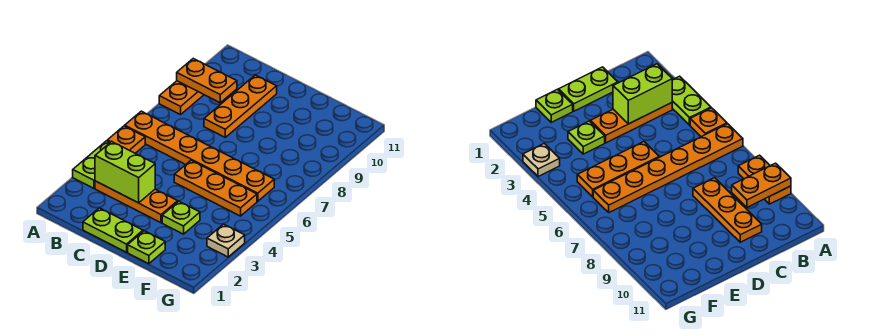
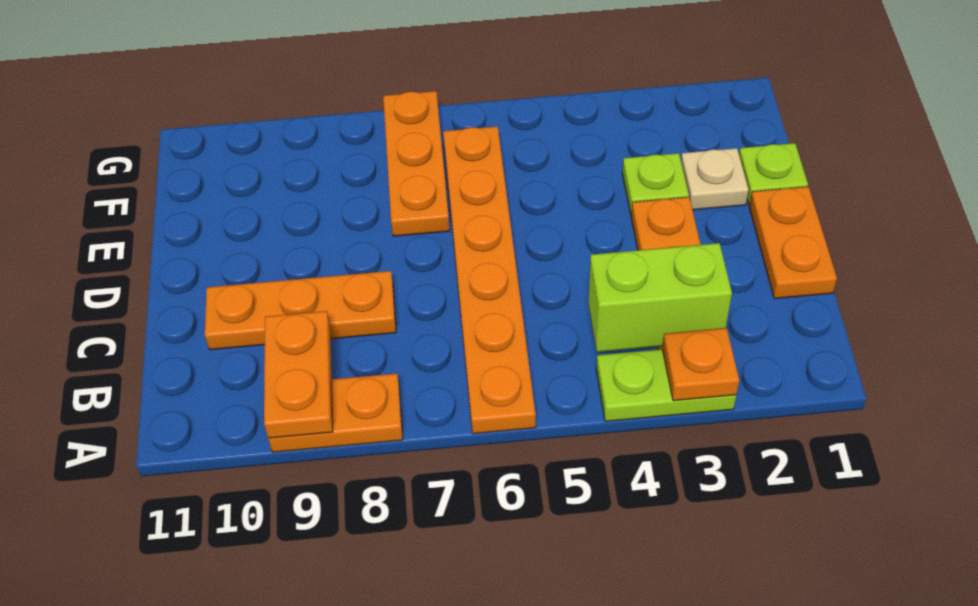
orange 1x1 plate [107,126,145,153] -> orange 1x1 plate moved to [662,328,739,401]
lime 1x2 brick [95,141,155,203] -> lime 1x2 brick turned to [588,243,732,352]
lime 1x2 plate [83,208,143,252] -> orange 1x2 plate [749,187,837,299]
orange 1x3 plate [174,160,257,216] -> orange 1x3 plate moved to [383,91,450,236]
tan 1x1 plate [207,224,245,257] -> tan 1x1 plate moved to [681,148,749,210]

